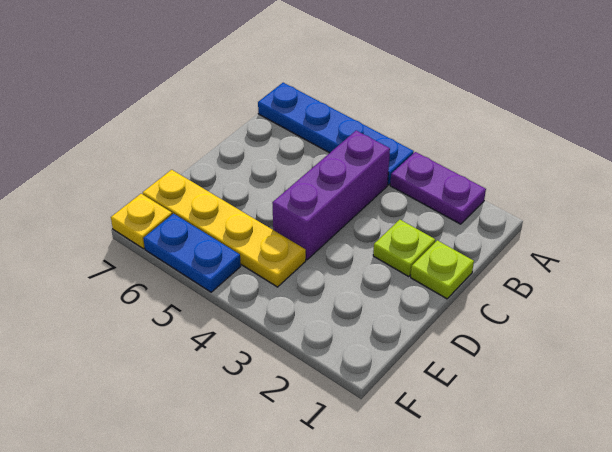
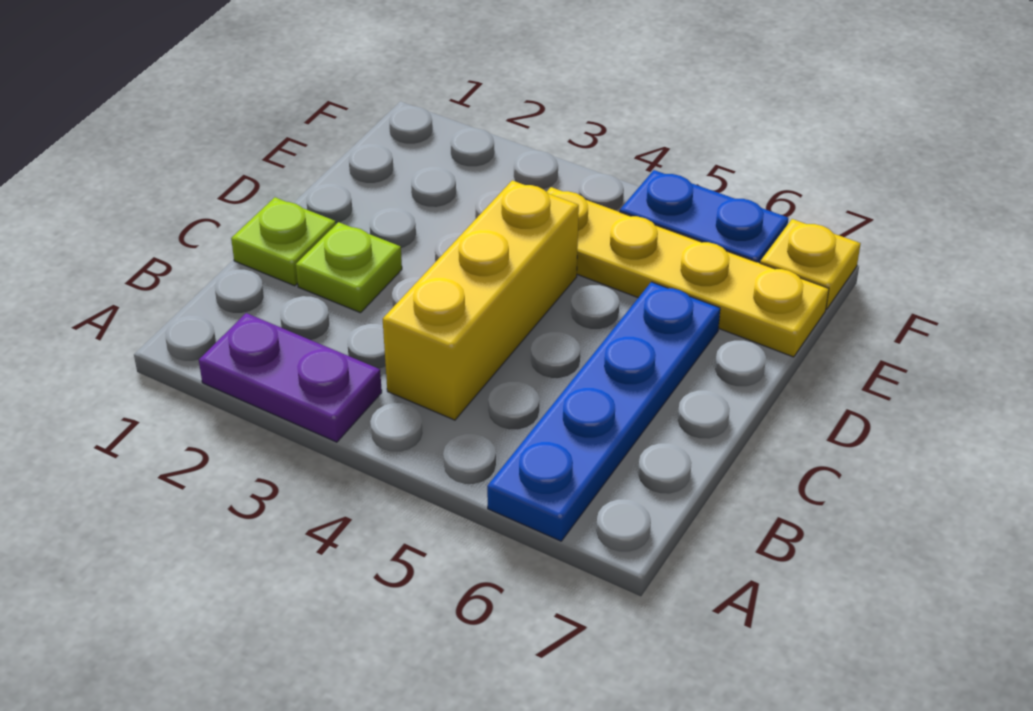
blue 1x4 plate [258,83,414,185] -> blue 1x4 plate turned to [487,282,720,541]
purple 1x3 brick [272,131,390,260] -> yellow 1x3 brick [383,180,579,420]

